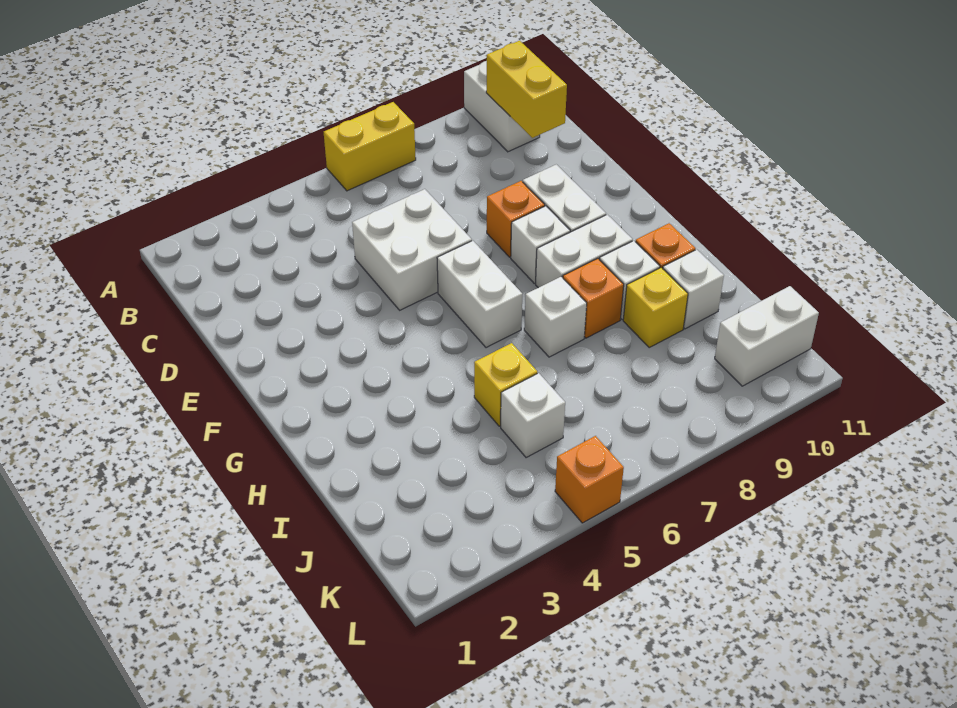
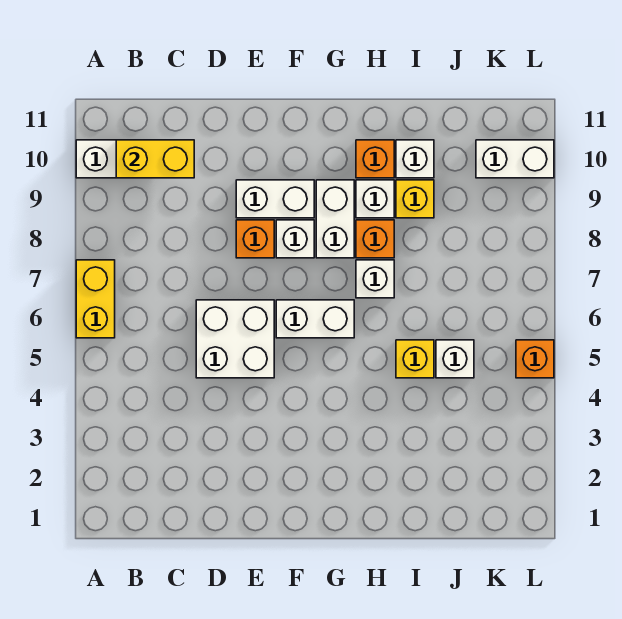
white 1x2 brick [715,286,819,386] -> white 1x2 brick turned to [476,140,554,178]

